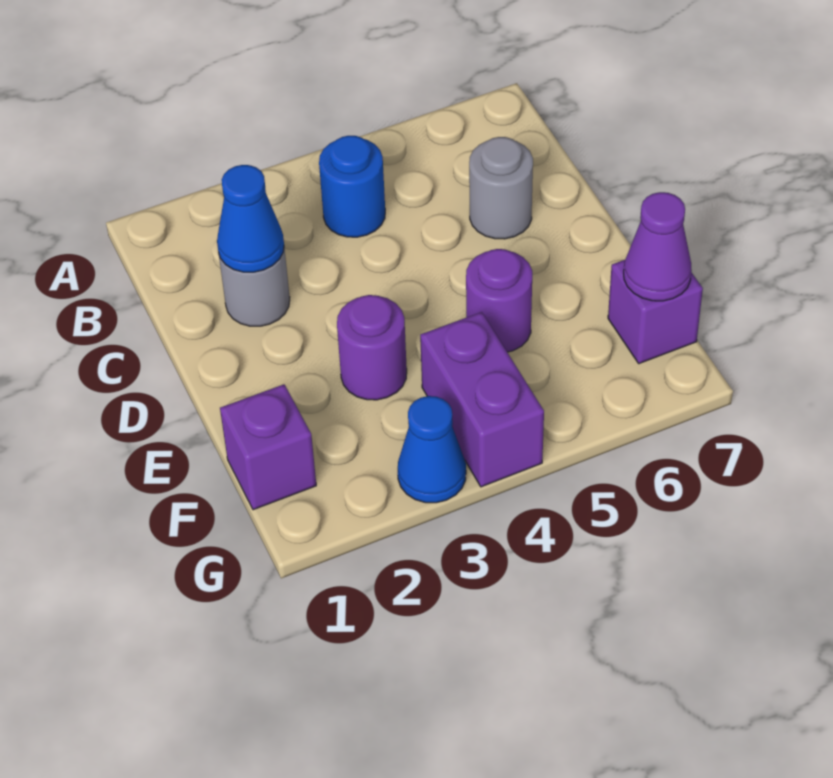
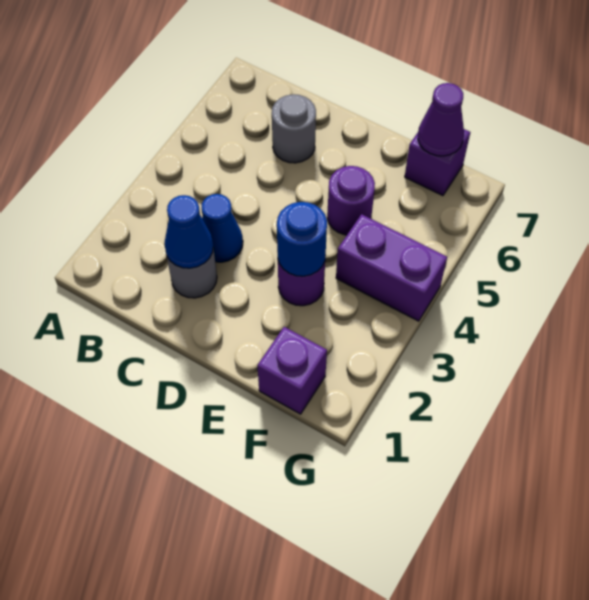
blue 1x1 round brick [319,136,385,237] -> blue 1x1 round brick moved to [277,202,327,276]
blue 1x1 cone [398,396,466,503] -> blue 1x1 cone moved to [202,194,243,262]

